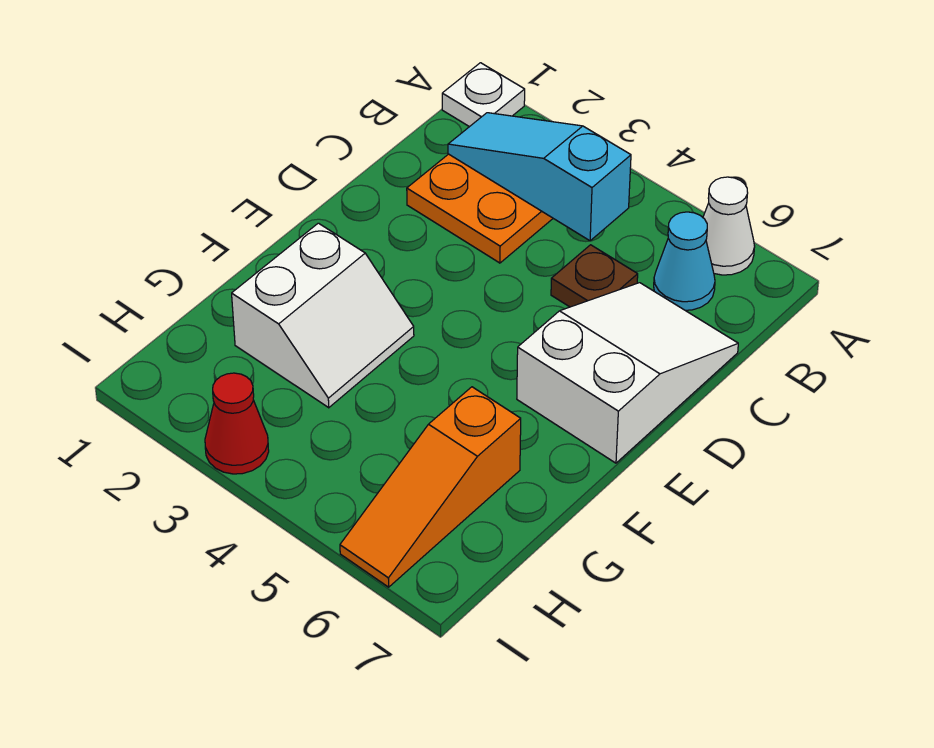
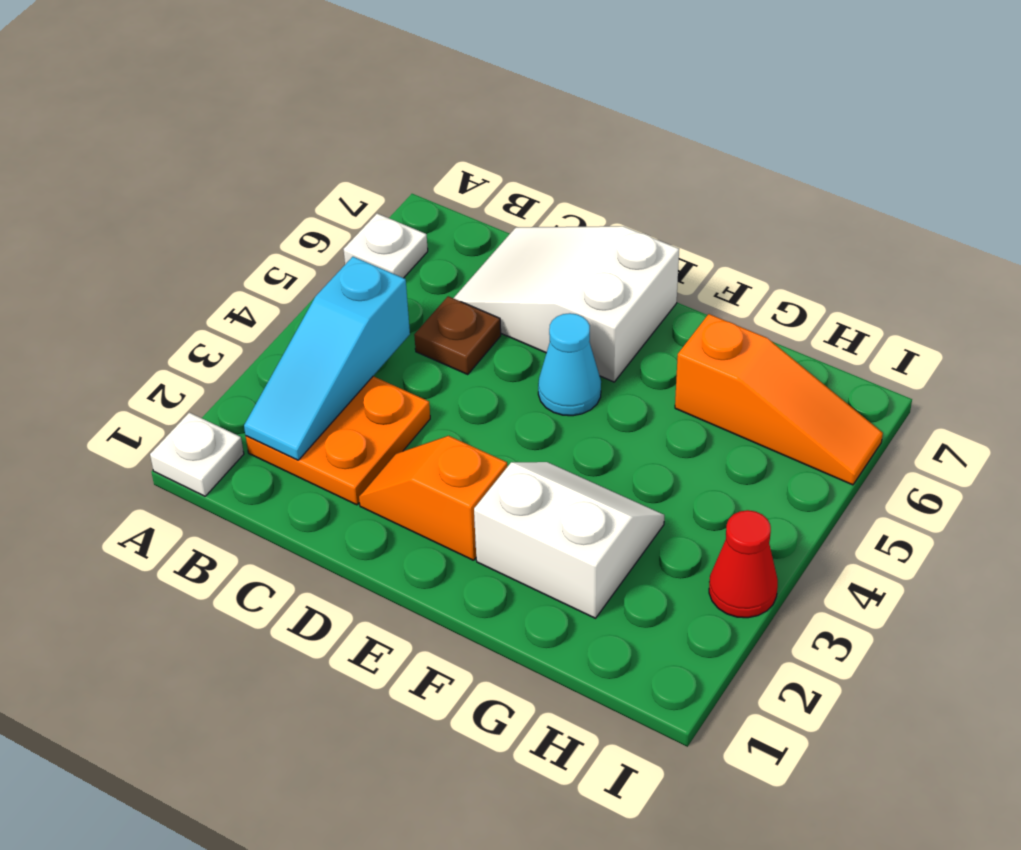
white 1x1 cone [703,177,755,275] -> white 1x1 plate [344,213,428,278]
cyan 1x1 cone [654,212,715,310] -> cyan 1x1 cone moved to [538,313,601,416]
none -> orange 1x2 slope [359,436,507,560]

